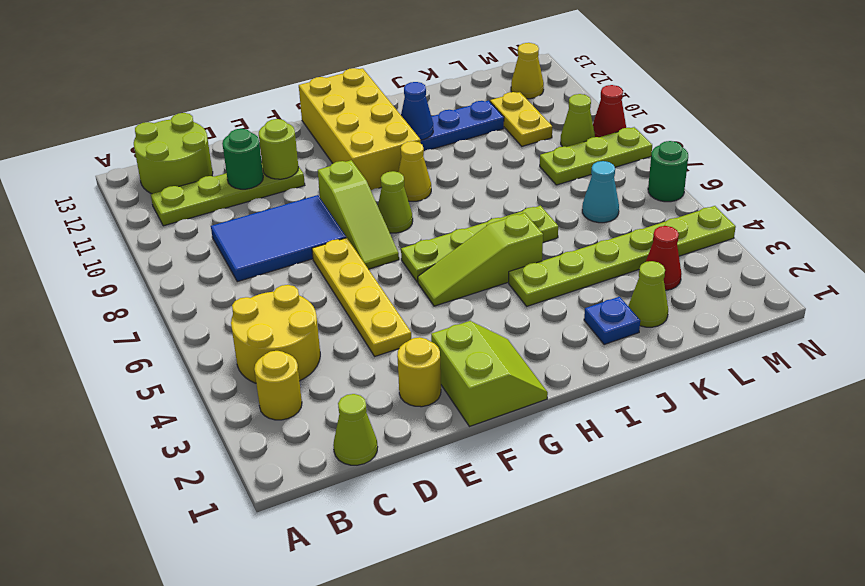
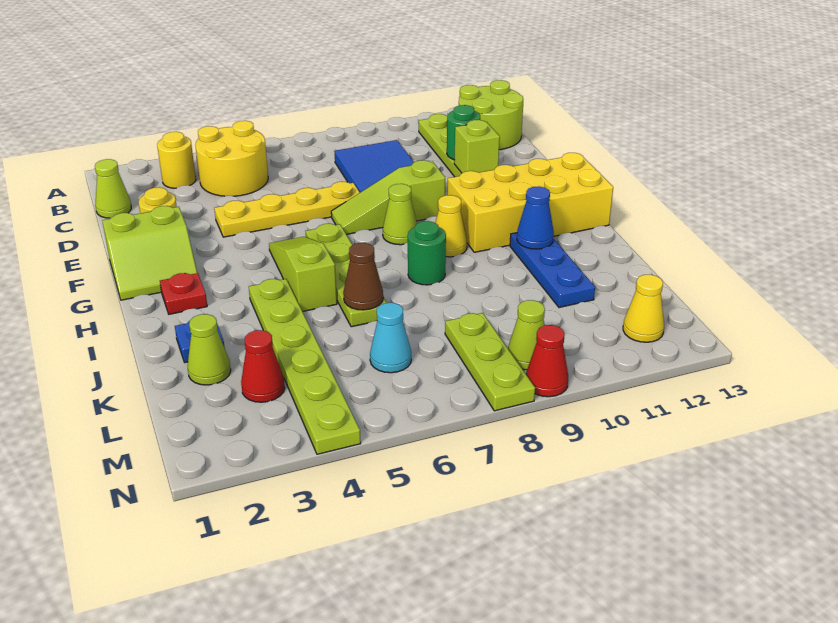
lime 1x1 round brick [259,119,298,179] -> lime 1x1 brick [454,120,500,173]
none -> red 1x1 plate [160,273,207,314]
none -> brown 1x1 cone [343,243,383,310]
yellow 1x2 plate [490,92,552,146] -> none
green 1x1 round brick [648,141,688,202] -> green 1x1 round brick moved to [408,221,446,285]

